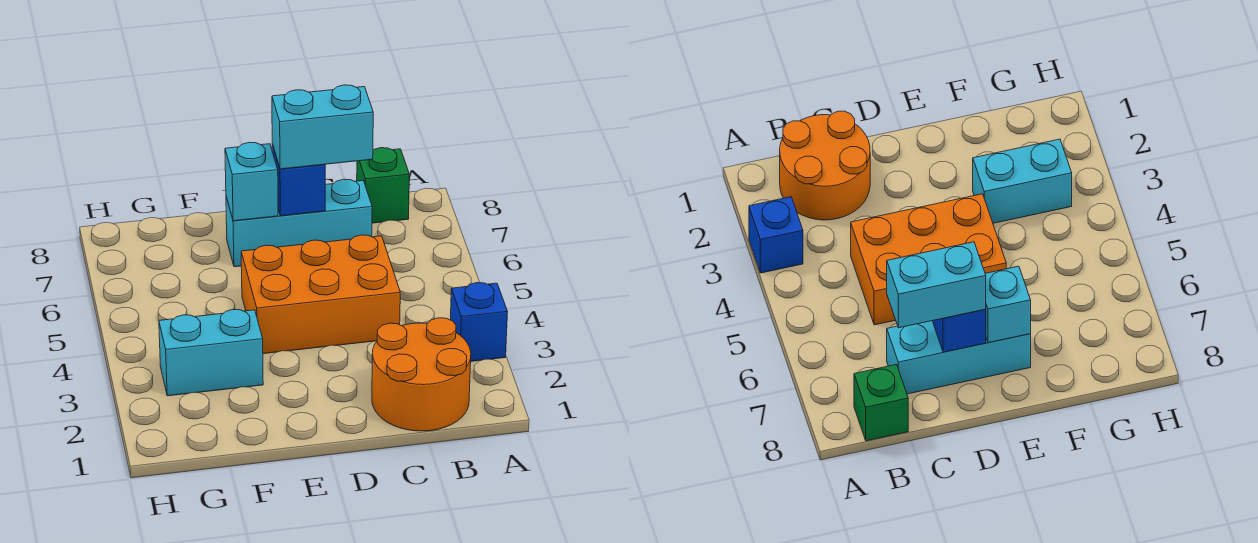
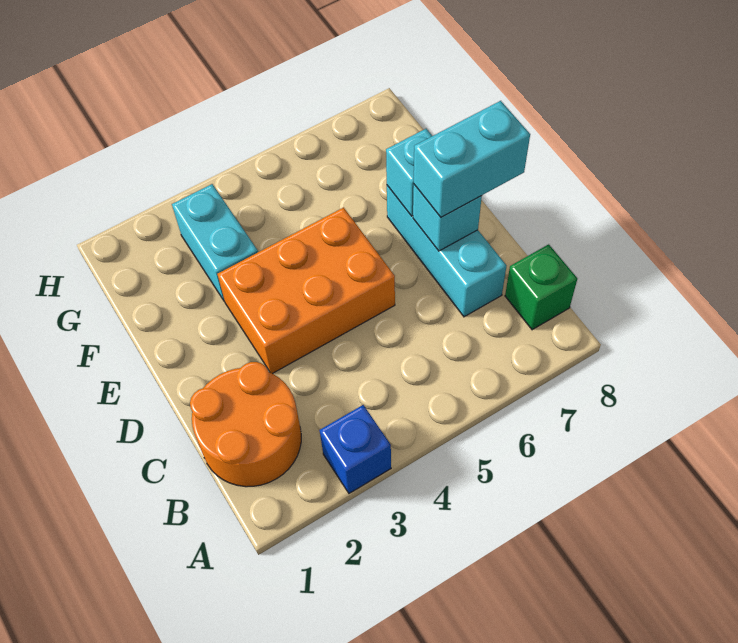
orange 2x3 brick [241,235,400,354] -> orange 2x3 brick turned to [218,208,395,374]
cyan 1x2 brick [272,85,373,169] -> cyan 1x2 brick turned to [414,101,530,217]
blue 1x1 brick [272,144,325,216] -> cyan 1x1 brick [413,185,482,251]

